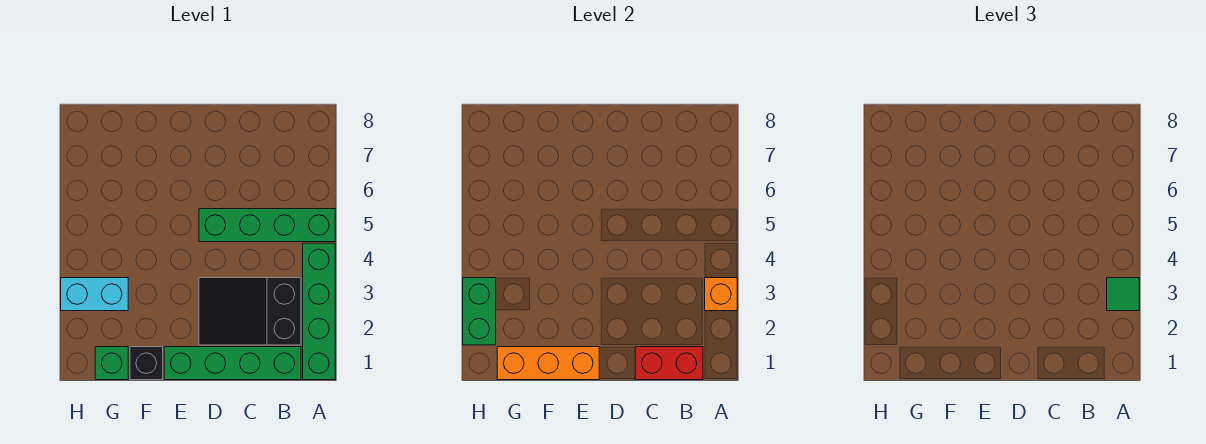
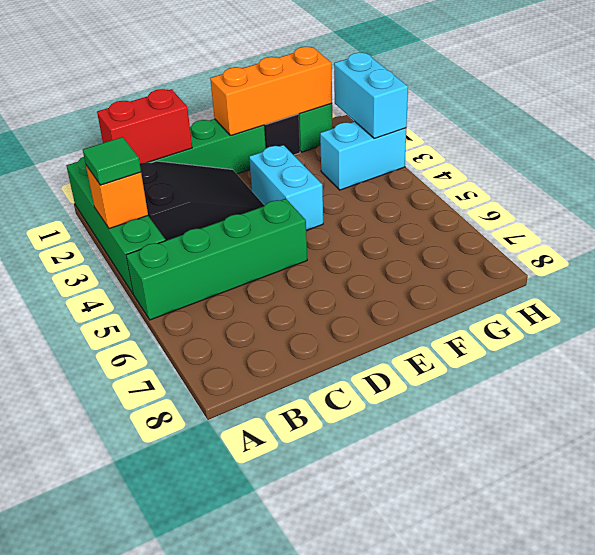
none -> cyan 1x2 brick [249,145,323,230]
green 1x2 brick [463,278,496,345] -> cyan 1x2 brick [334,52,408,139]

